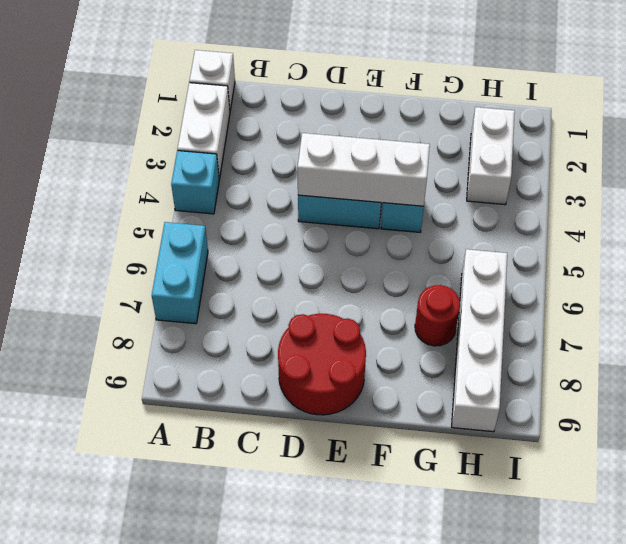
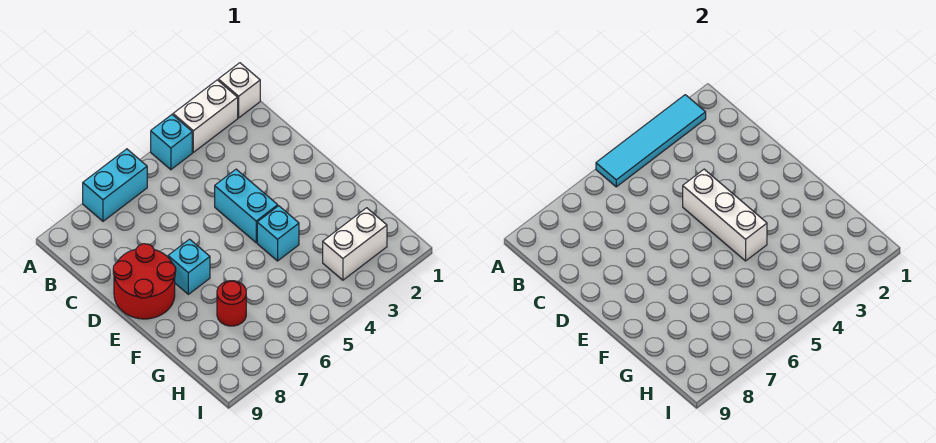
none -> cyan 1x4 tile [596,95,706,187]
none -> cyan 1x1 brick [168,239,210,294]
white 1x4 brick [452,249,507,432] -> none

